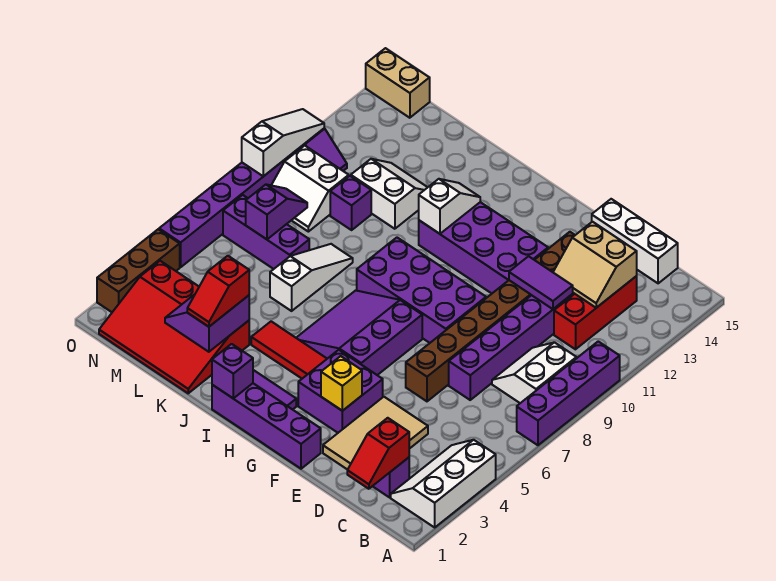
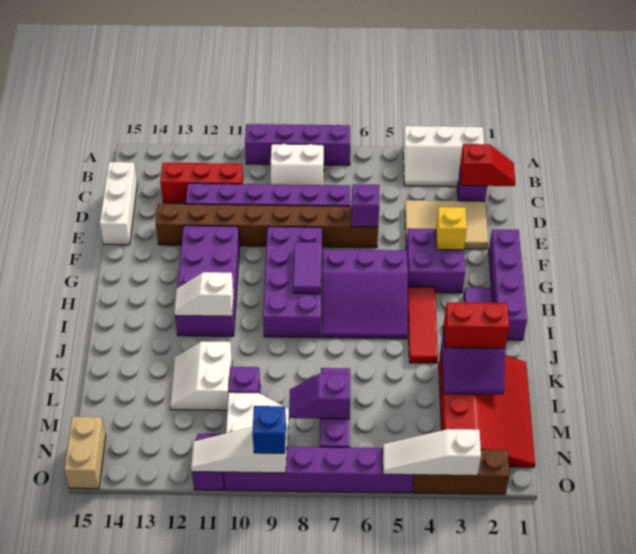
tan 2x2 slope [553,222,637,308] -> none
purple 1x2 tile [509,256,573,309] -> purple 1x2 tile moved to [293,242,322,294]
purple 1x1 brick [212,344,253,398] -> purple 1x1 brick moved to [352,184,379,227]
red 1x2 slope [187,256,249,327] -> red 1x2 brick [444,302,509,348]
white 1x3 slope [270,244,353,311] -> white 1x3 slope moved to [383,429,481,476]
none -> blue 1x1 brick [253,406,286,453]

